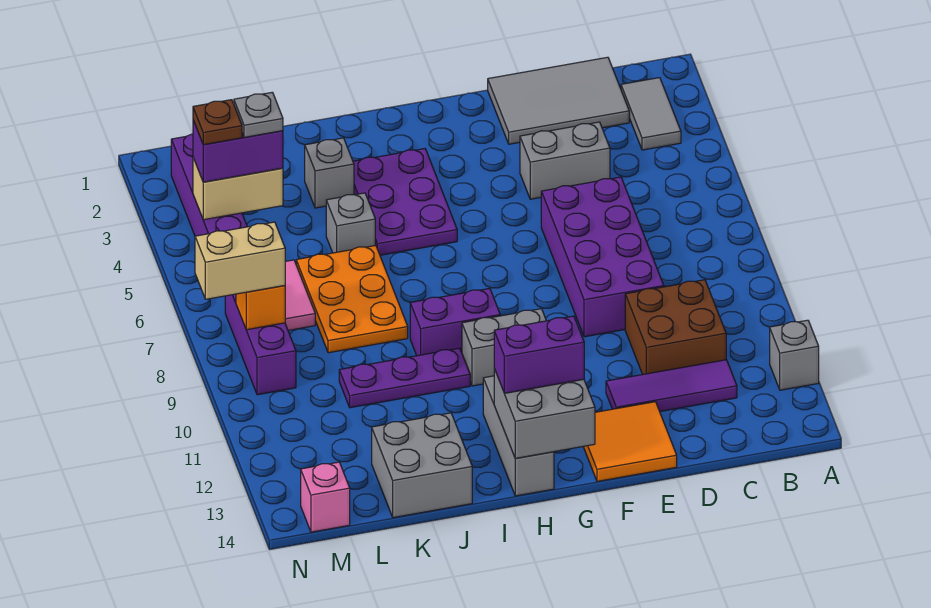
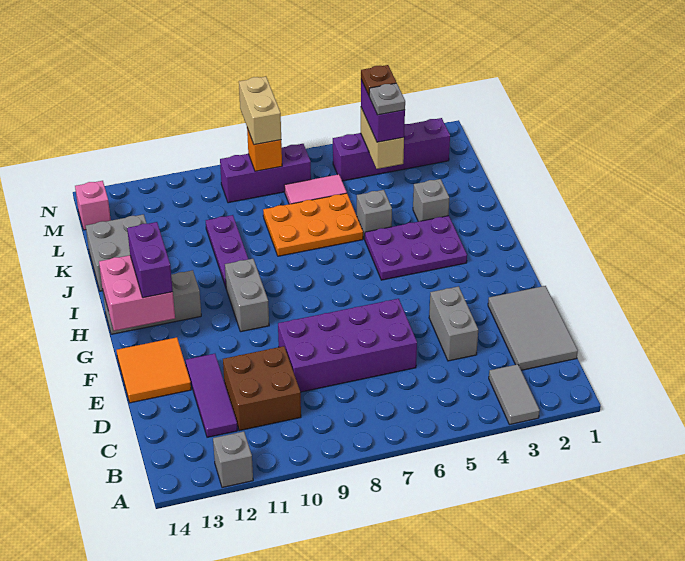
grey 1x2 tile [621,78,681,150] -> grey 1x2 tile turned to [489,364,540,425]
grey 2x2 brick [494,369,595,458] -> pink 2x2 brick [99,255,175,331]
purple 1x2 brick [410,288,500,356] -> none

